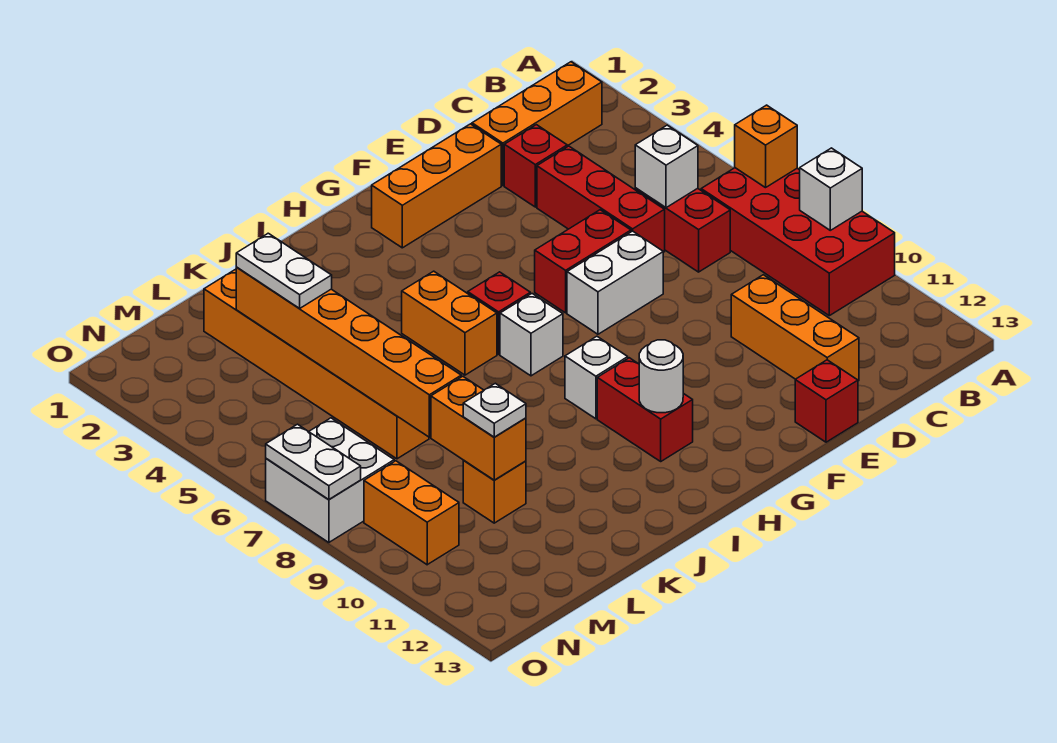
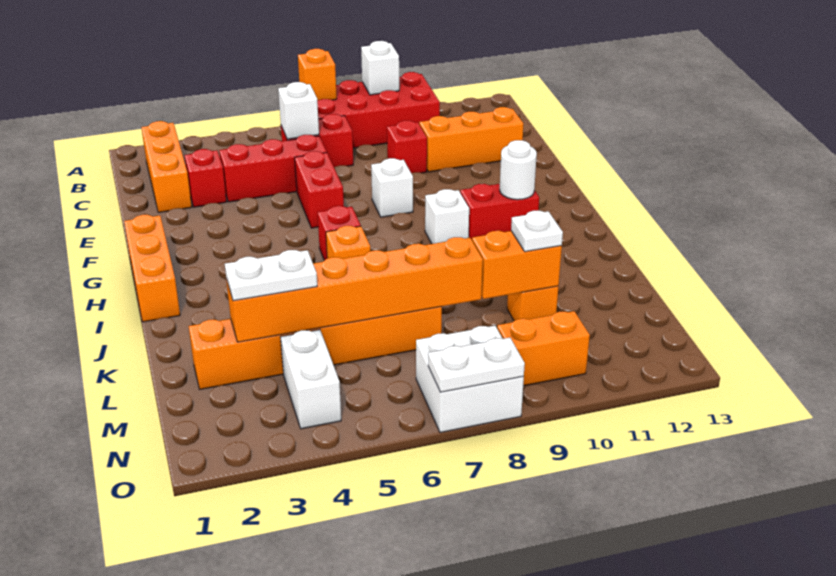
orange 1x3 brick [372,124,501,248] -> orange 1x3 brick moved to [124,215,180,322]
white 1x2 brick [567,231,663,334] -> white 1x2 brick moved to [280,330,341,429]
red 1x1 brick [795,360,858,442] -> red 1x1 brick moved to [387,121,427,173]
white 1x1 brick [500,294,563,376] -> white 1x1 brick moved to [371,158,413,217]
orange 1x2 brick [402,271,497,375] -> orange 1x1 brick [326,226,370,259]

